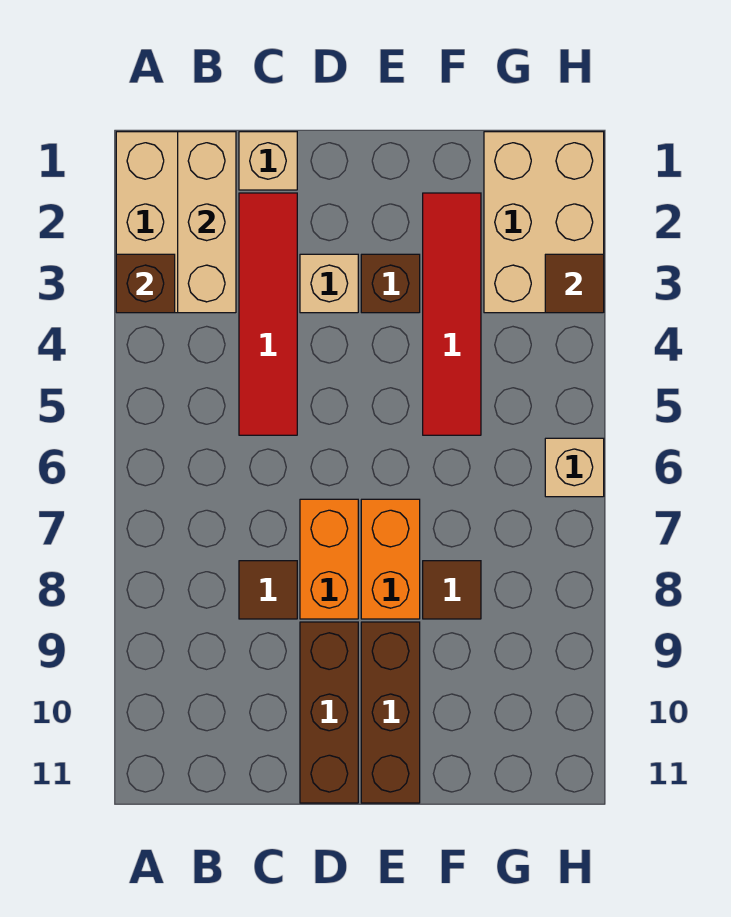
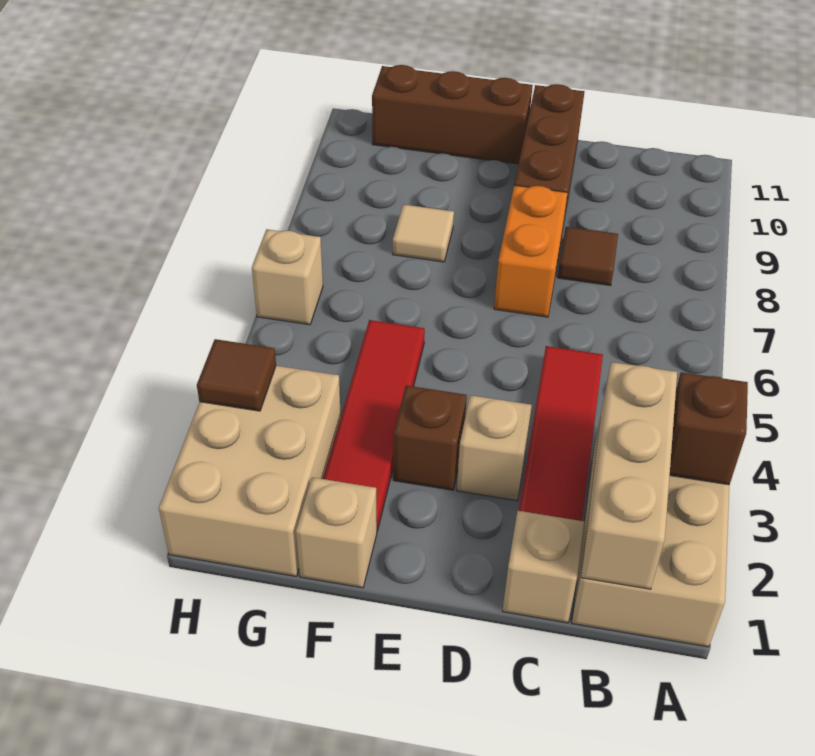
orange 1x2 brick [361,499,420,619] -> none
brown 1x3 brick [361,622,420,803] -> brown 1x3 brick turned to [372,65,533,164]
none -> tan 1x1 brick [296,477,377,588]
brown 1x1 tile [423,561,481,619] -> tan 1x1 tile [393,204,454,262]

